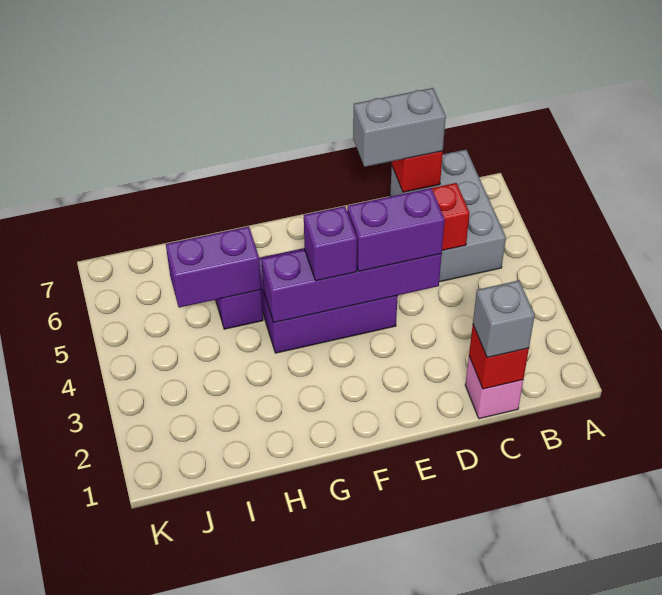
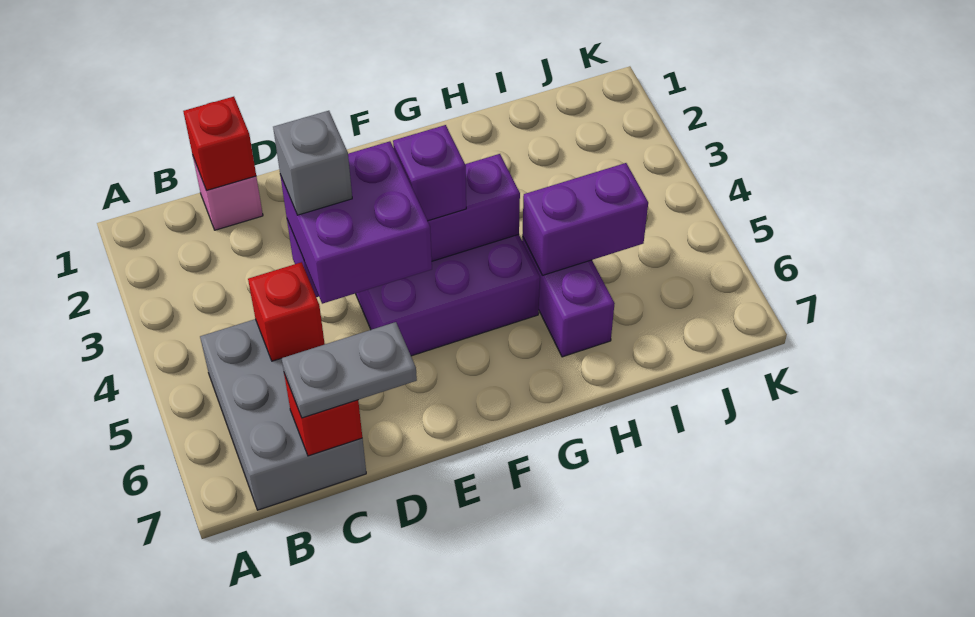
grey 1x1 brick [473,281,535,358] -> grey 1x1 brick moved to [273,111,352,215]
grey 1x2 brick [353,88,446,167] -> grey 1x2 plate [282,322,417,418]
purple 1x2 brick [347,188,445,271] -> purple 2x2 brick [280,141,432,304]

